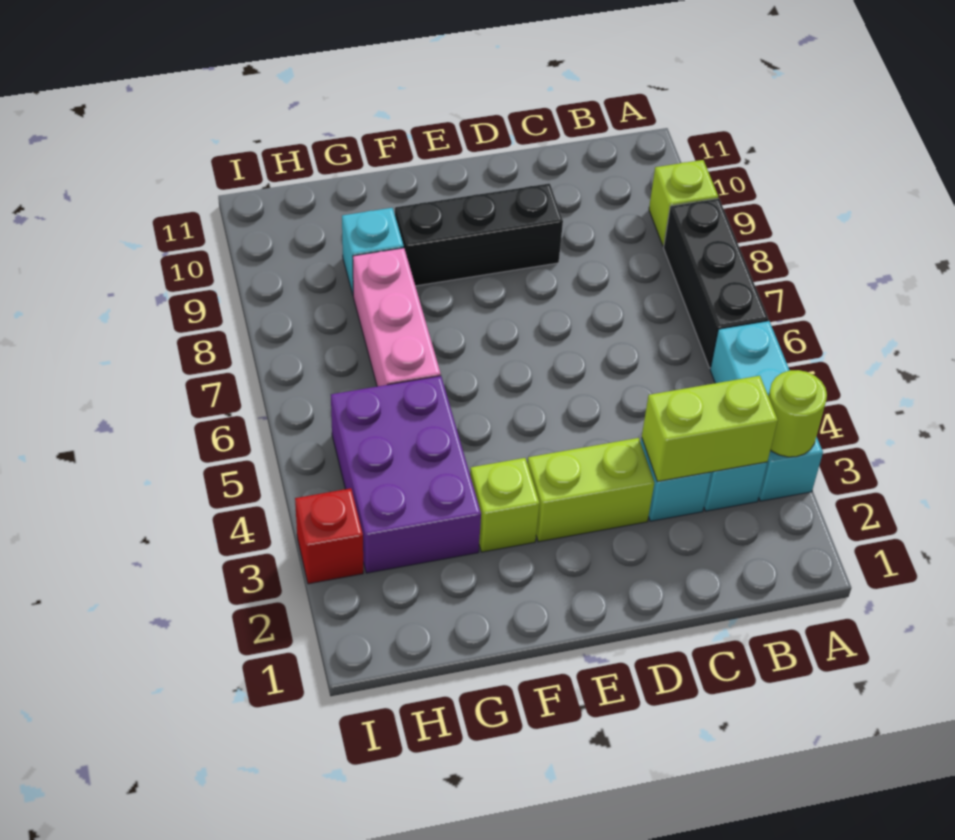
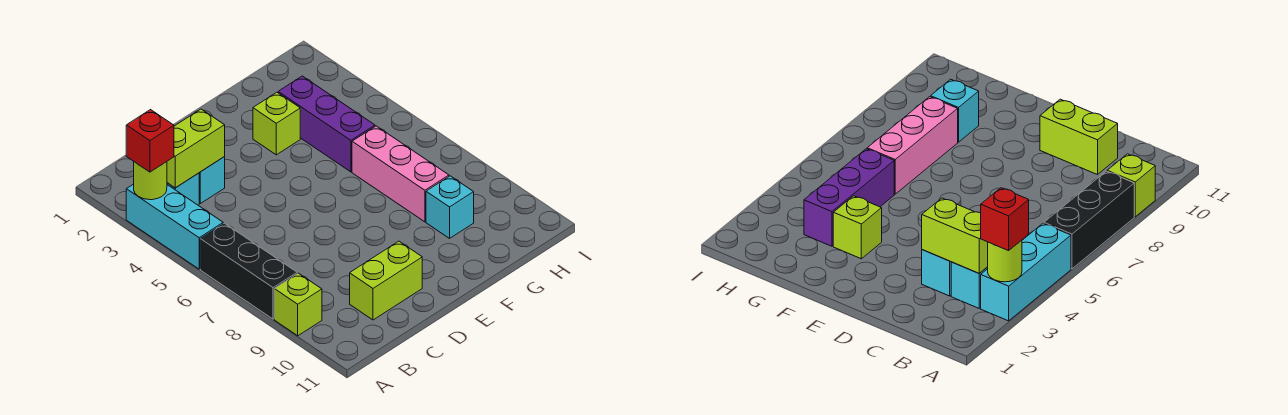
lime 1x2 brick [528,438,654,542] -> lime 1x2 brick moved to [350,241,422,320]
black 1x3 brick [395,183,563,286] -> none
purple 2x3 brick [331,376,481,573] -> purple 1x3 brick [278,76,375,172]
red 1x1 brick [295,488,363,584] -> red 1x1 brick moved to [126,110,174,172]

